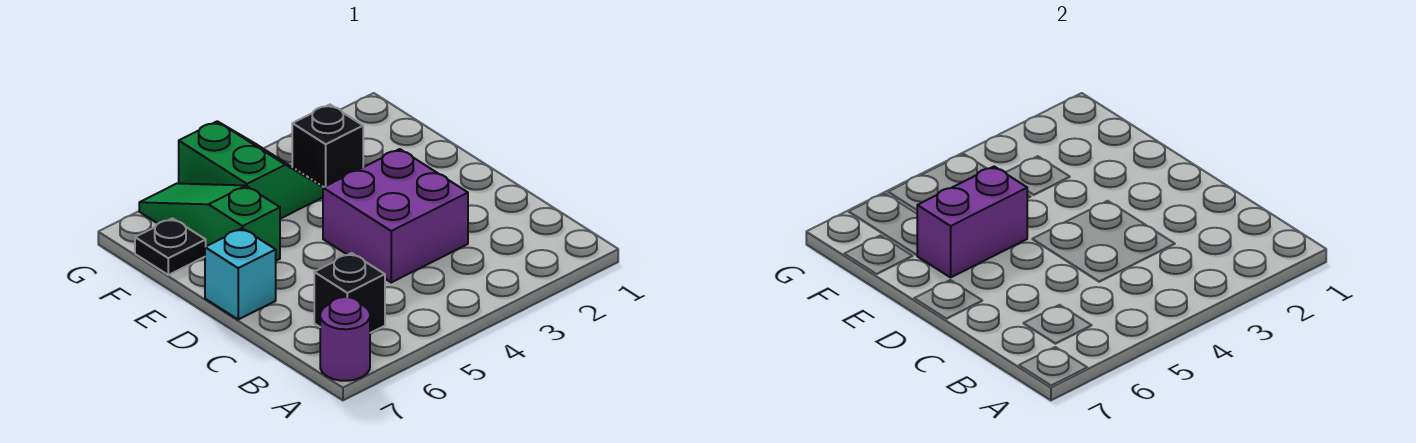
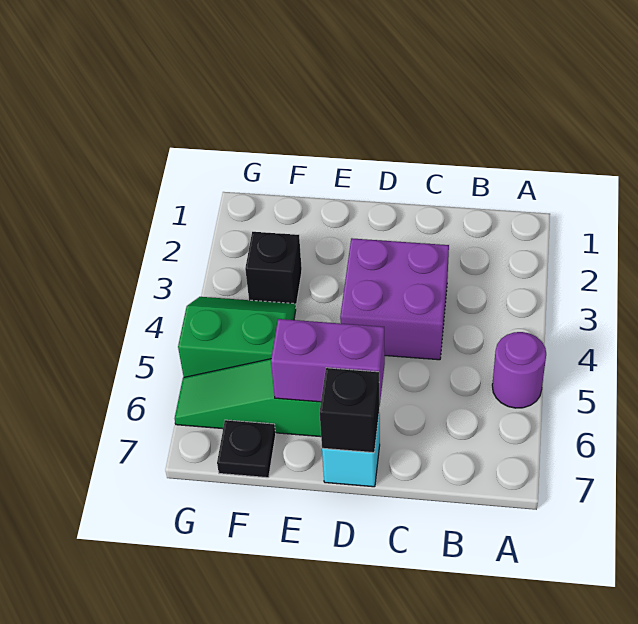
purple 1x1 round brick [320,297,370,381] -> purple 1x1 round brick moved to [492,332,546,408]
black 1x1 brick [314,253,385,333] -> black 1x1 brick moved to [320,368,379,453]
purple 1x2 brick [917,166,1027,277] -> purple 1x2 brick turned to [271,319,385,406]

